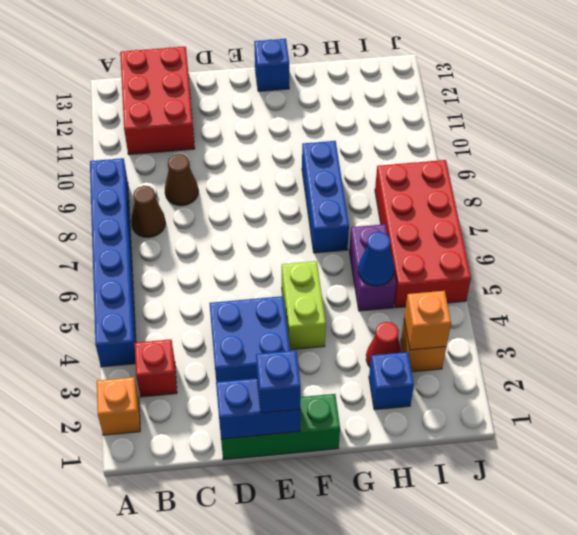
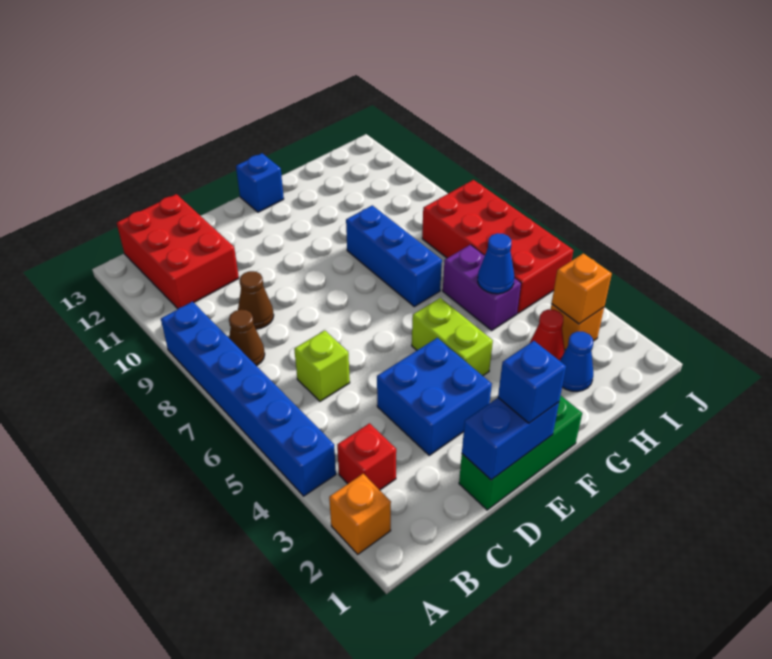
none -> lime 1x1 brick [294,331,350,401]
blue 1x1 brick [369,352,414,410] -> blue 1x1 cone [560,332,593,391]

